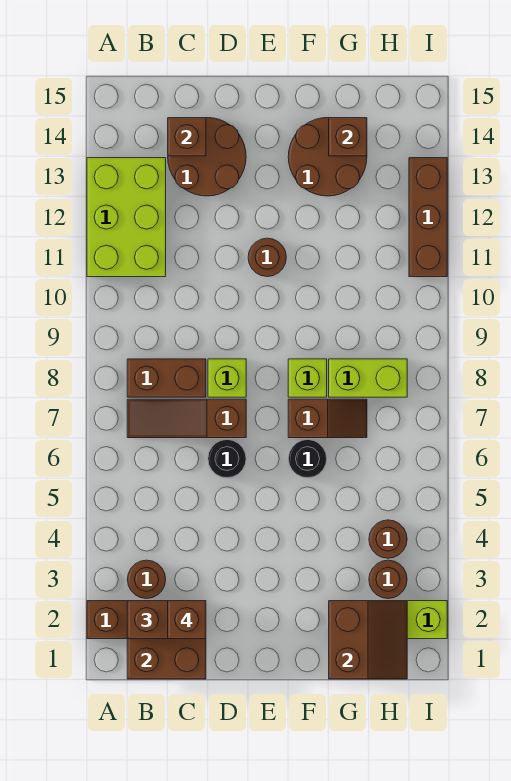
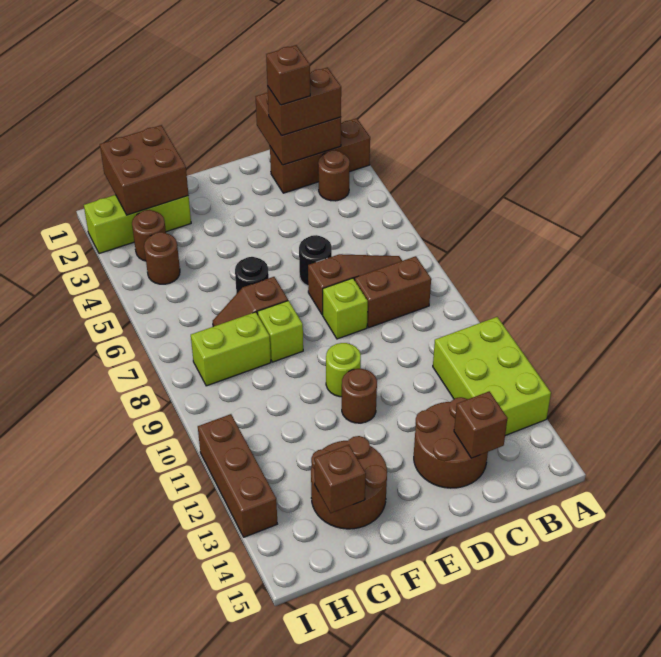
none -> lime 1x1 round brick [326,343,361,397]
brown 2x2 slope [329,601,407,679] -> brown 2x2 brick [100,125,188,215]

